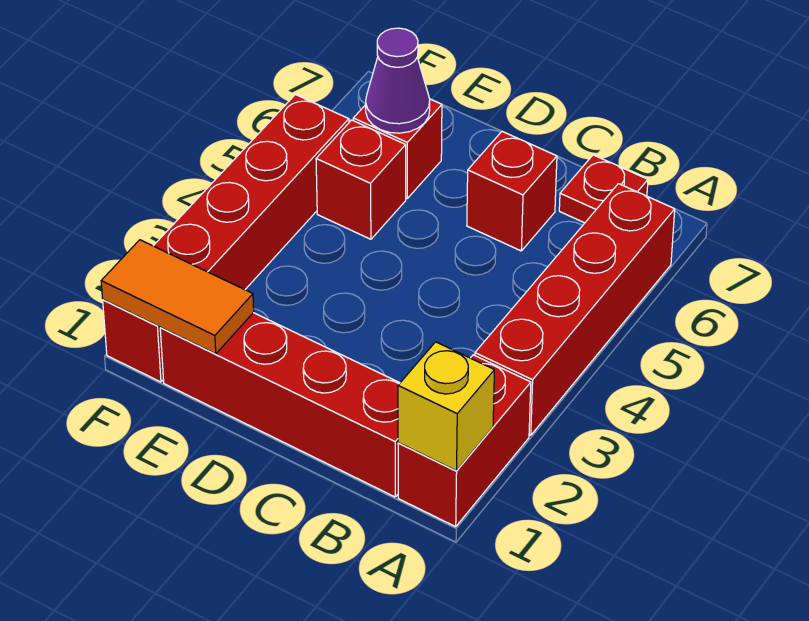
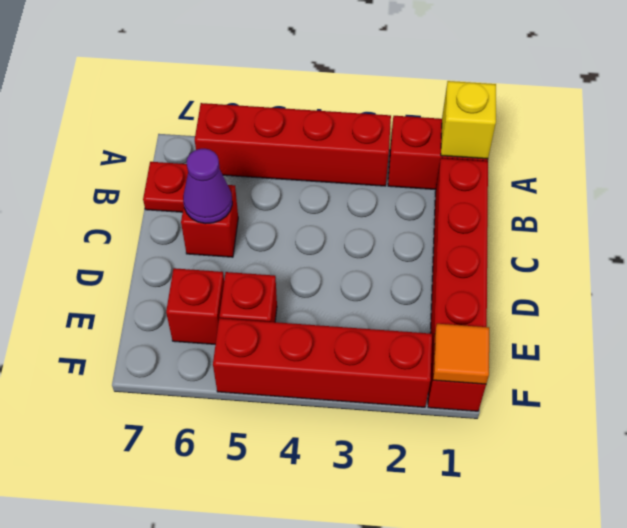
orange 1x2 tile [101,240,254,354] -> orange 1x1 tile [433,324,489,384]
purple 1x1 cone [366,28,430,133] -> purple 1x1 cone moved to [183,149,232,224]

